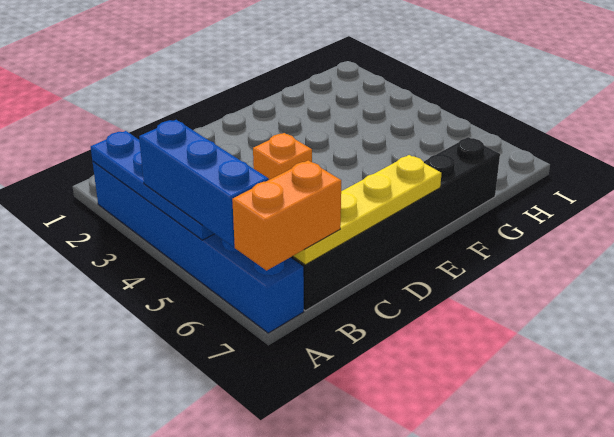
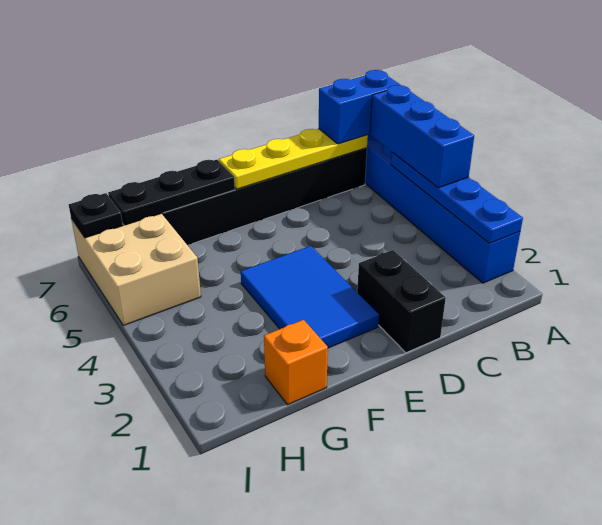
orange 1x2 brick [232,160,341,270] -> blue 1x2 brick [319,70,400,144]
none -> black 1x2 brick [357,250,446,353]
orange 1x1 brick [253,133,312,180] -> orange 1x1 brick moved to [264,320,328,405]
none -> blue 2x3 tile [241,246,379,348]
none -> black 1x3 plate [108,160,235,225]
none -> tan 2x3 brick [71,214,201,325]
none -> black 1x1 plate [69,193,123,238]

